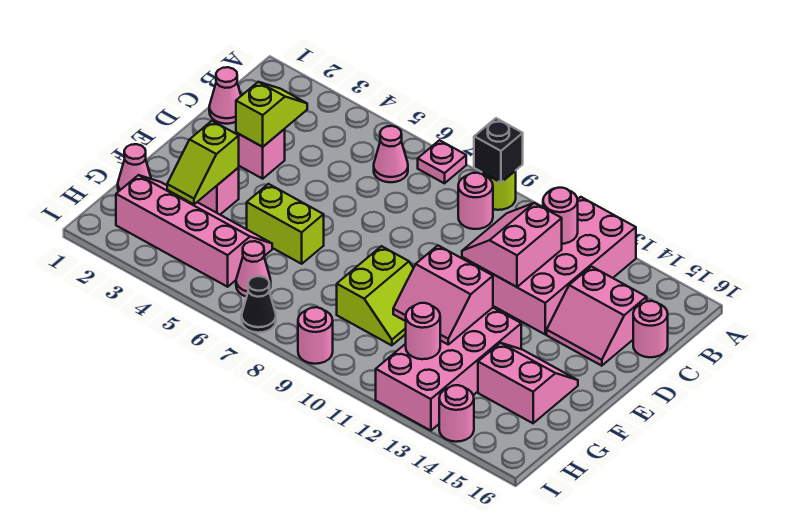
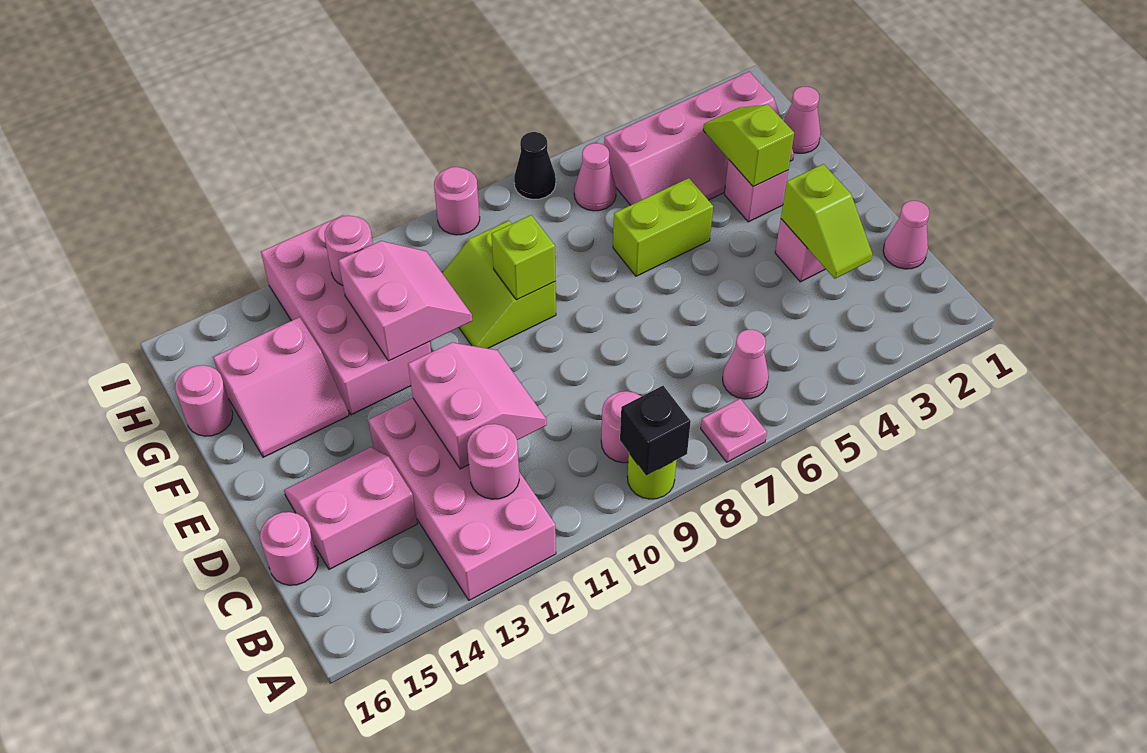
none -> lime 1x1 brick [491,215,555,300]
pink 2x2 slope [393,246,493,344] -> pink 2x2 slope turned to [338,241,472,361]
pink 1x1 round brick [439,385,474,442] -> pink 1x1 round brick moved to [175,365,233,436]

